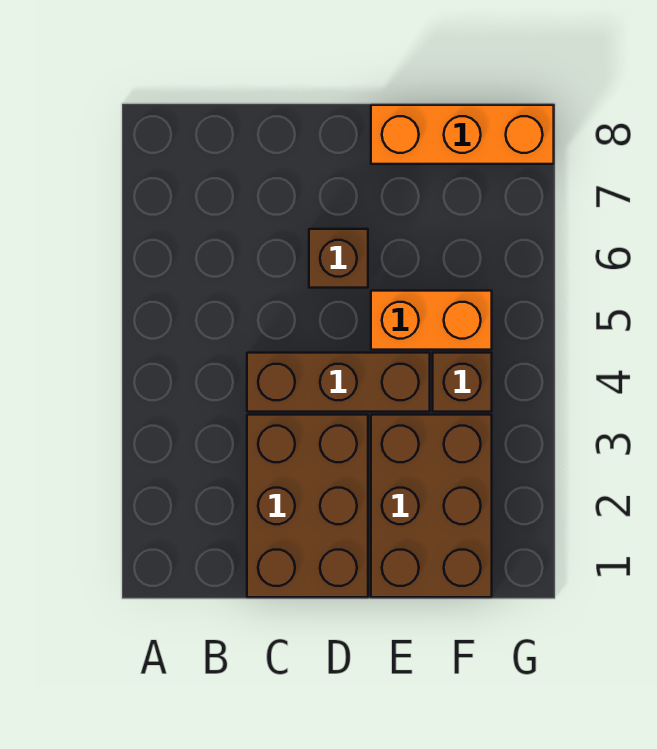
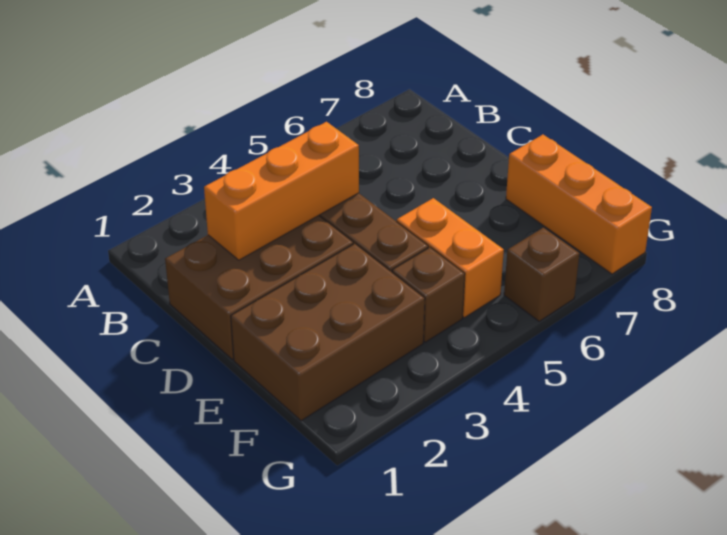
none -> orange 1x3 brick [204,122,359,260]
brown 1x1 brick [309,229,368,288] -> brown 1x1 brick moved to [504,228,579,321]

